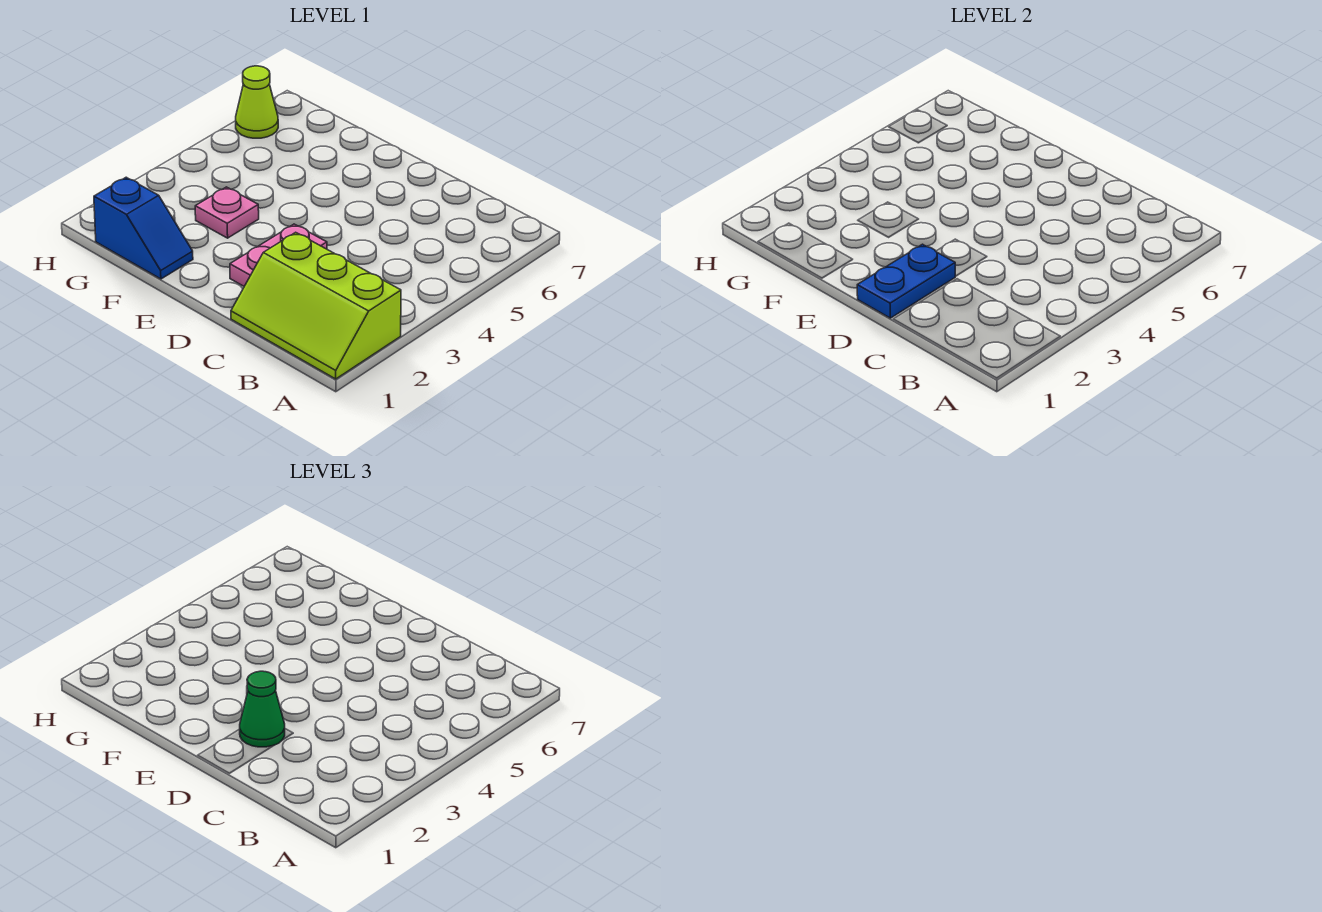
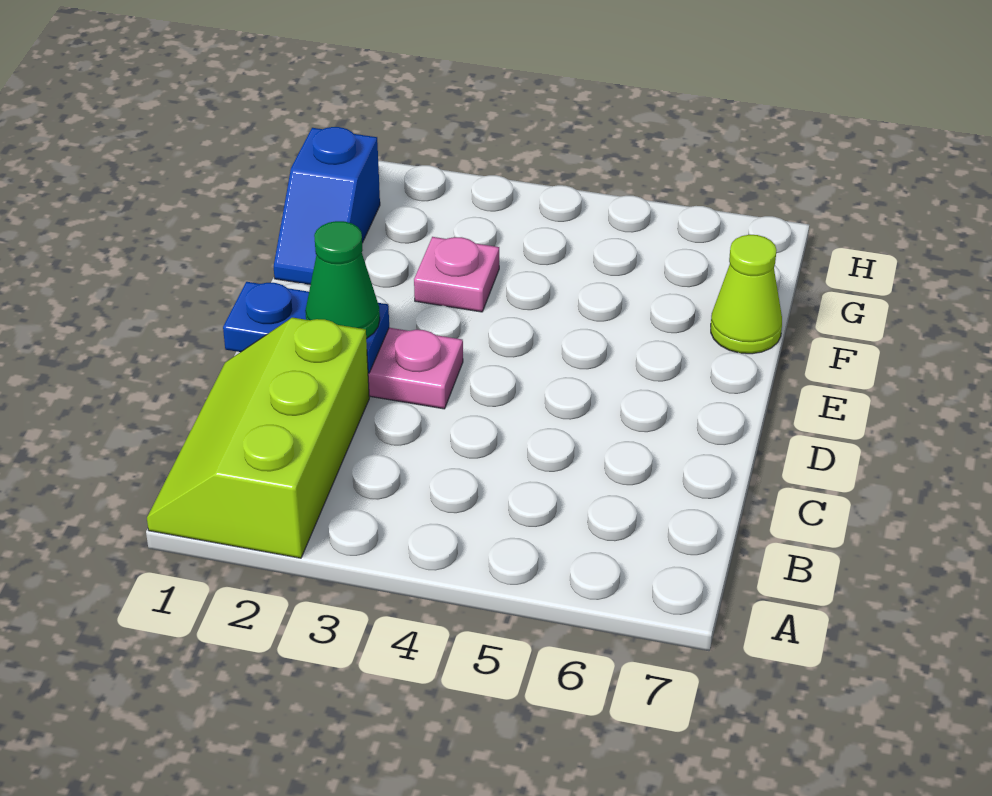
lime 1x1 cone [236,66,278,138] -> lime 1x1 cone moved to [711,235,782,354]

